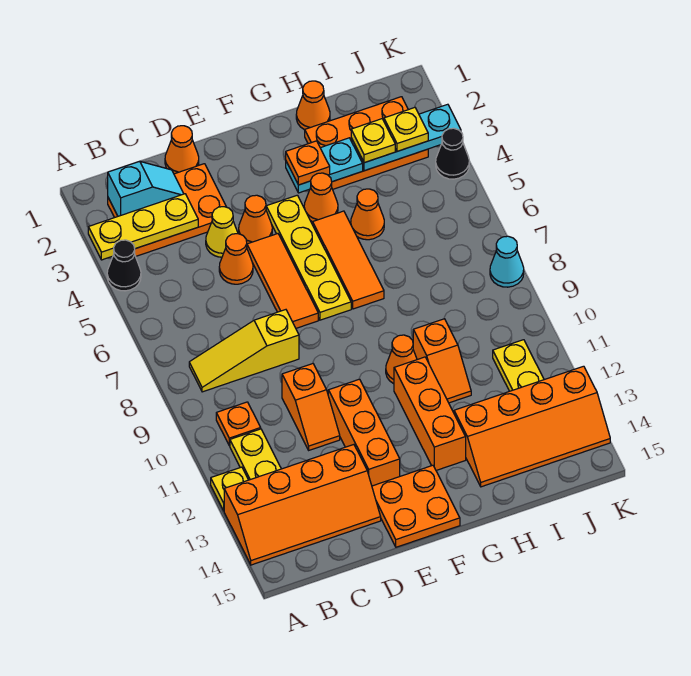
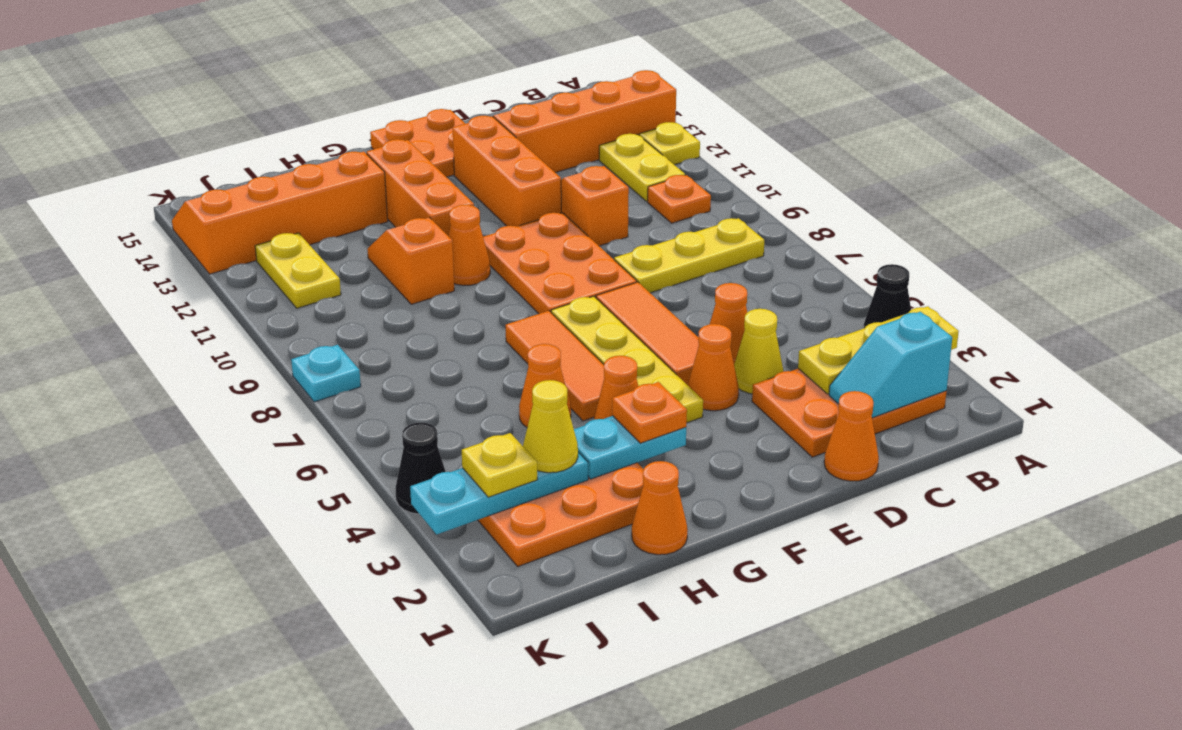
yellow 1x3 slope [189,310,299,392] -> yellow 1x3 plate [614,218,764,293]
none -> orange 2x3 plate [483,213,637,314]
yellow 1x1 plate [351,119,395,163] -> yellow 1x1 cone [523,380,578,473]
cyan 1x1 cone [490,236,524,287] -> cyan 1x1 plate [291,345,361,402]

